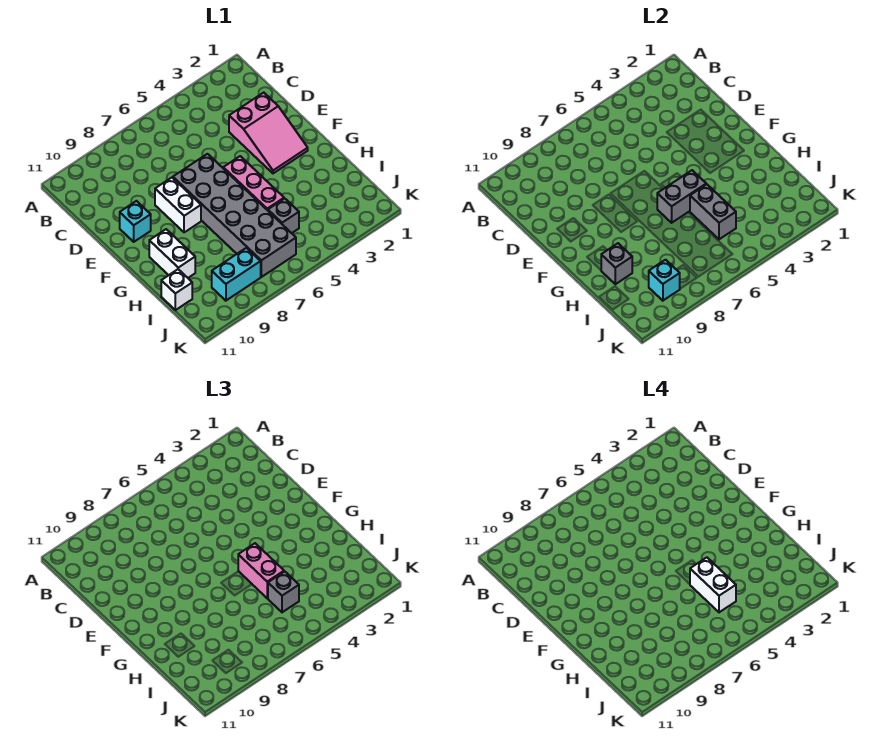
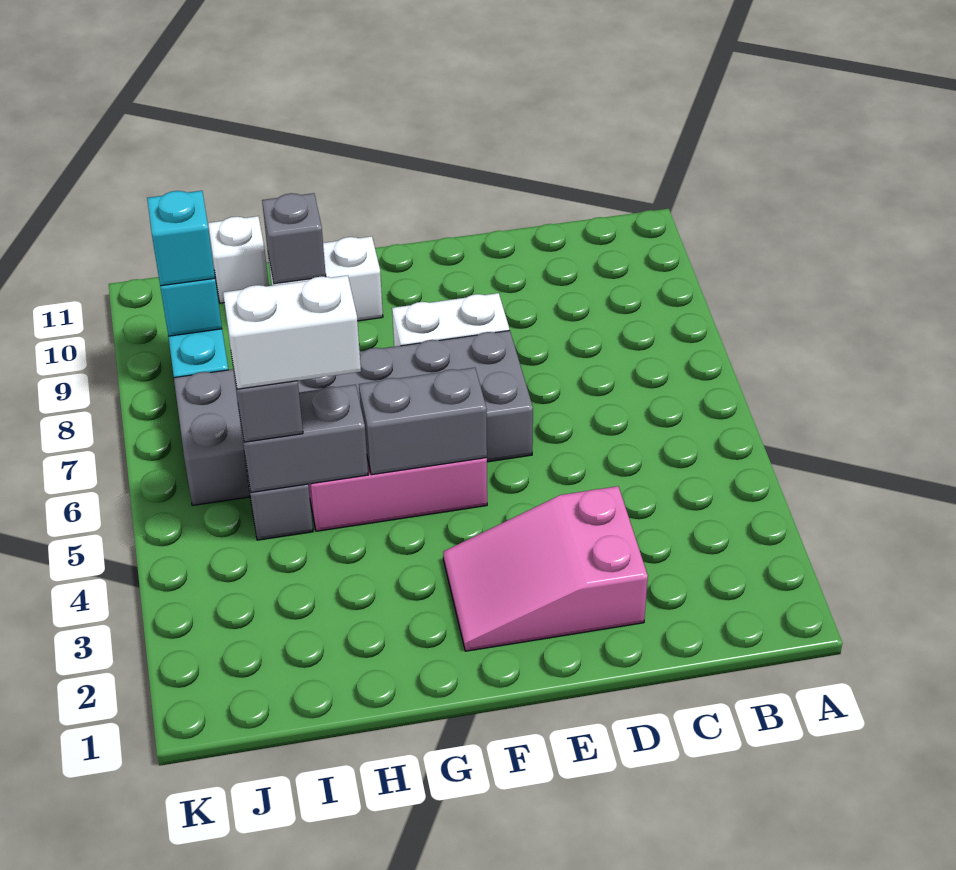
cyan 1x1 brick [120,201,151,242] -> cyan 1x1 brick moved to [147,191,215,286]
grey 1x2 brick [657,170,706,223] -> grey 1x2 brick turned to [359,368,487,475]
pink 1x2 brick [238,543,284,598] -> none

